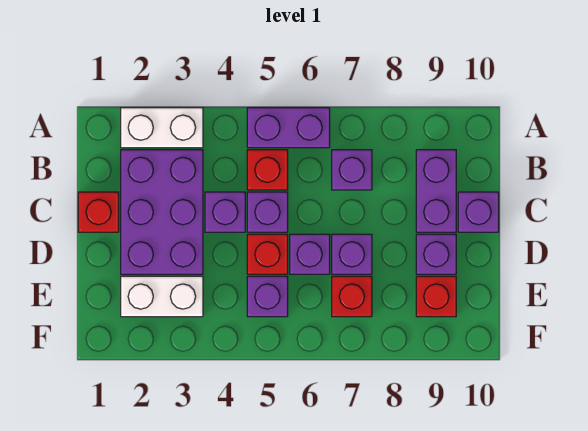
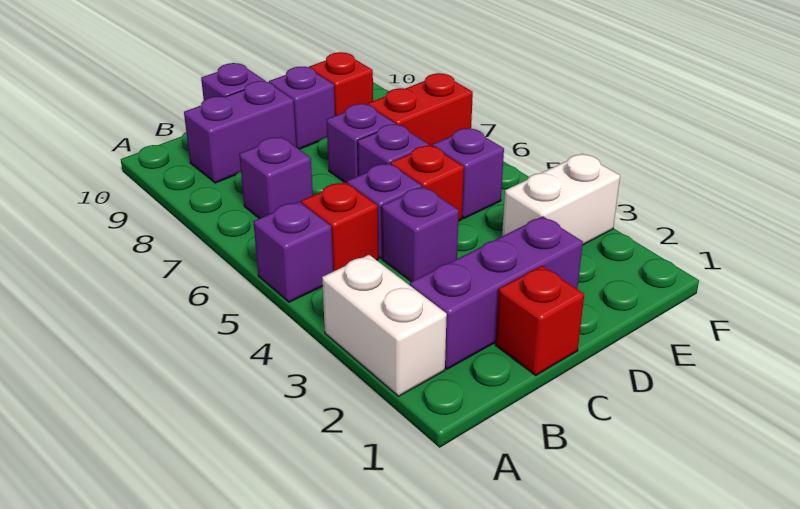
purple 1x2 brick [247,108,330,148] -> purple 1x1 brick [253,202,333,302]
purple 2x3 brick [121,150,203,274] -> purple 1x3 brick [410,216,583,369]
white 1x2 brick [121,276,203,317] -> white 1x2 brick turned to [502,154,620,245]
red 1x1 brick [332,276,372,317] -> red 1x2 brick [367,73,473,146]

